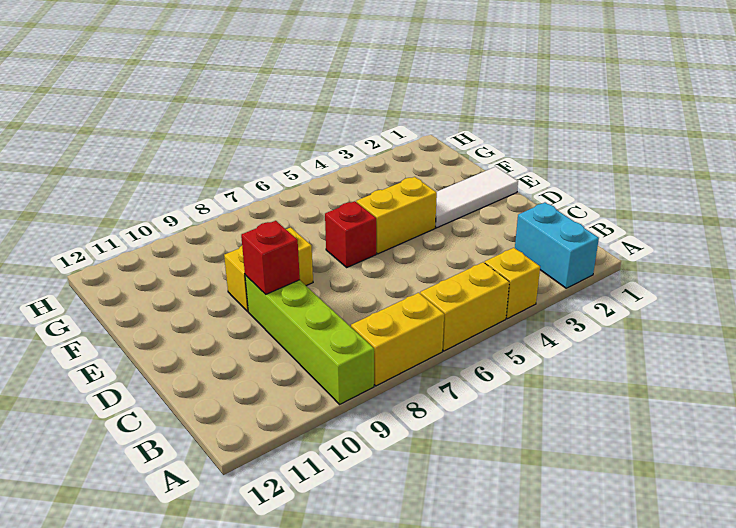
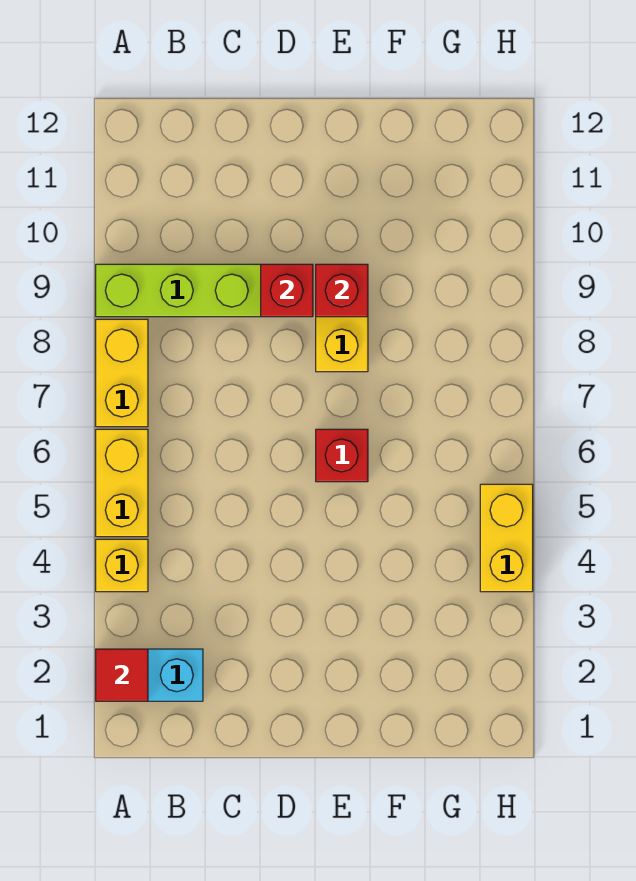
none -> red 1x1 tile [96,649,148,701]
white 1x3 tile [435,167,518,228] -> none
yellow 1x2 brick [356,177,437,254] -> yellow 1x2 brick moved to [480,484,533,592]
none -> red 1x1 brick [316,264,368,317]

